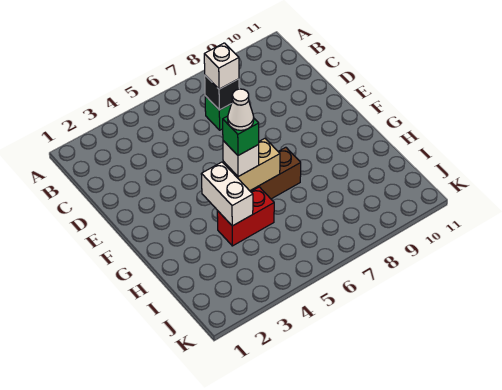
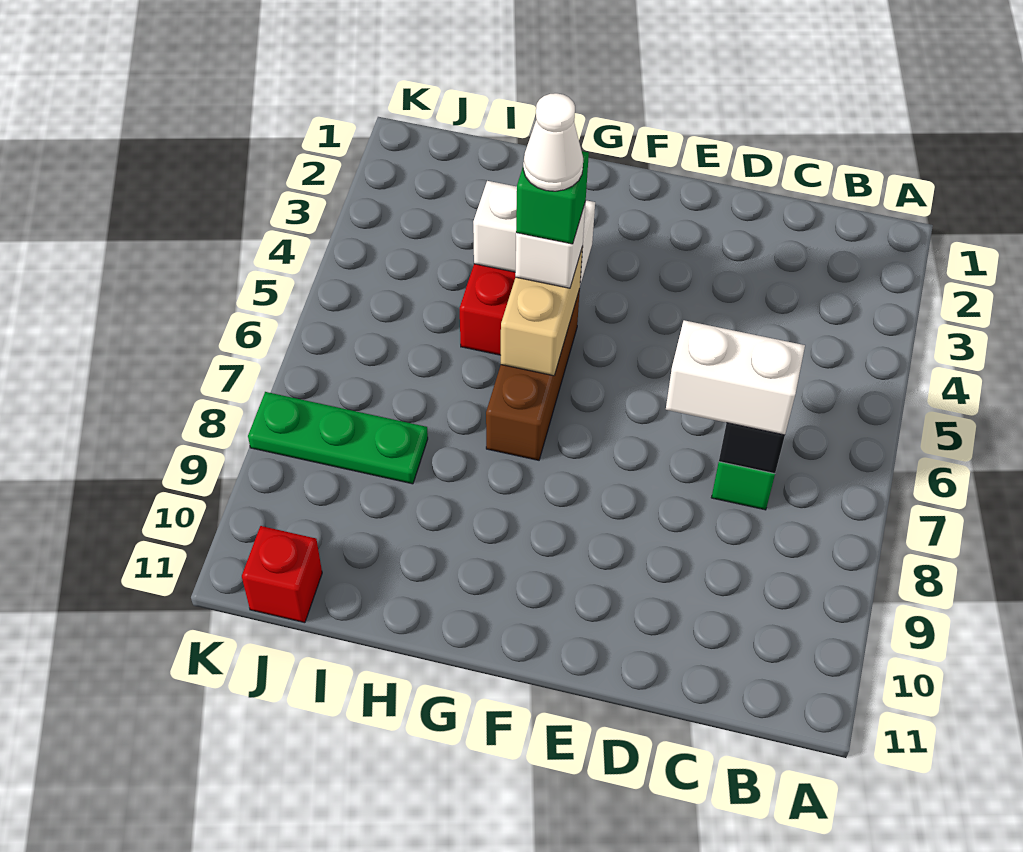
white 1x1 brick [204,43,239,89] -> white 1x2 brick [666,320,805,435]
none -> green 1x3 plate [248,392,428,484]
none -> red 1x1 brick [242,526,322,623]

